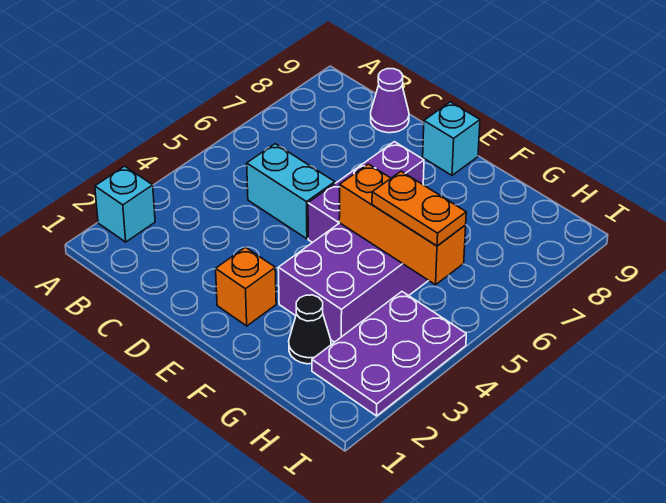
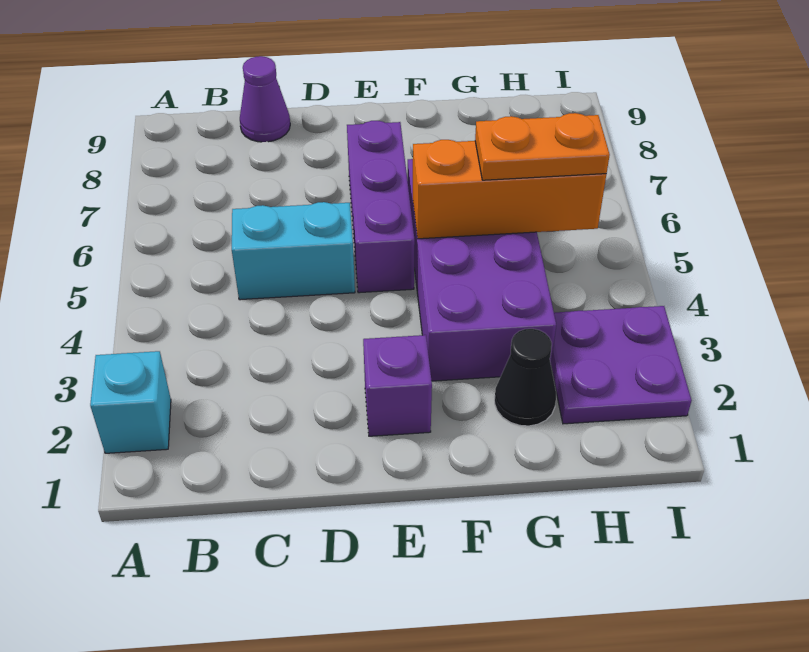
orange 1x1 brick [216,247,276,326] -> purple 1x1 brick [363,335,432,436]
cyan 1x1 brick [423,102,480,175] -> none
purple 2x3 plate [312,292,466,416] -> purple 2x2 plate [551,306,692,424]

